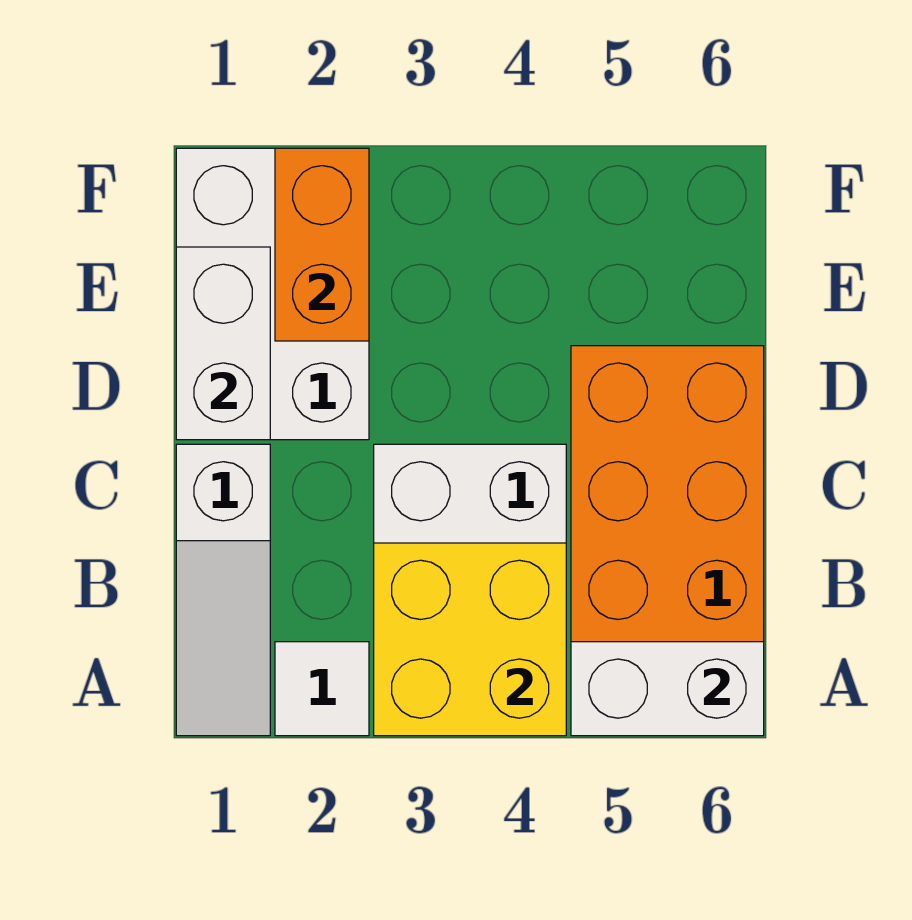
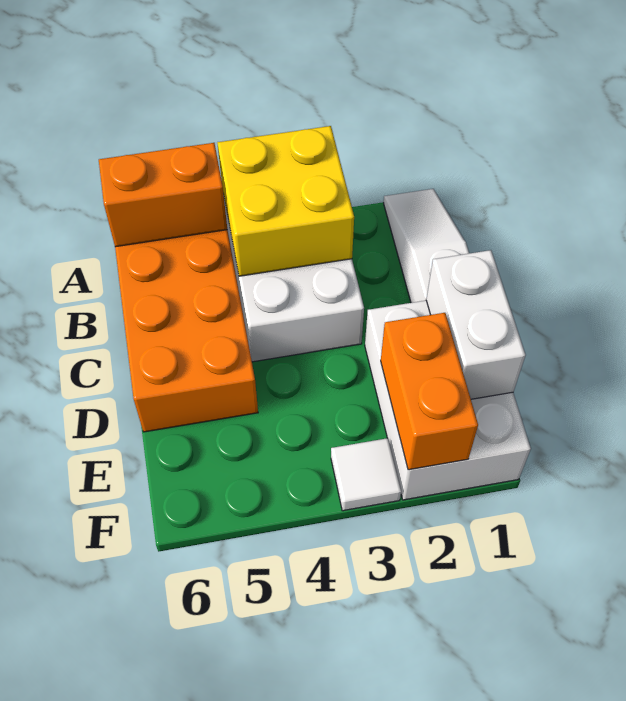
white 1x1 tile [275,642,369,736] -> white 1x1 tile moved to [331,438,401,511]
white 1x2 brick [571,642,764,736] -> orange 1x2 brick [99,143,227,247]

